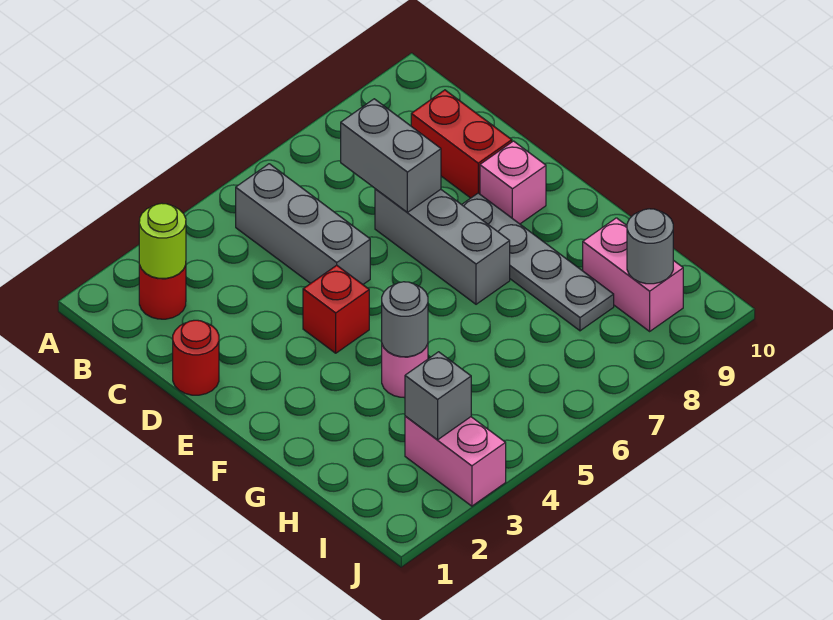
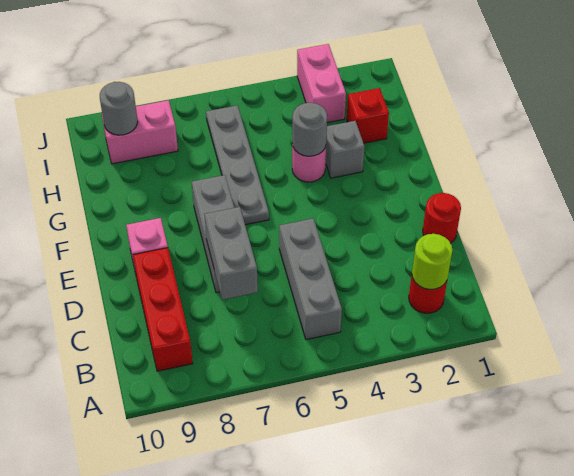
red 1x2 brick [411,90,512,198] -> red 1x3 brick [133,248,193,371]
red 1x1 brick [303,265,369,353] -> red 1x1 brick moved to [347,88,389,143]
grey 1x4 plate [462,193,614,331] -> grey 1x4 plate moved to [206,105,269,225]
pink 1x2 brick [583,218,683,331] -> pink 1x2 brick turned to [102,100,178,164]
grey 1x1 brick [405,352,471,440] -> grey 1x1 brick moved to [326,121,365,178]

